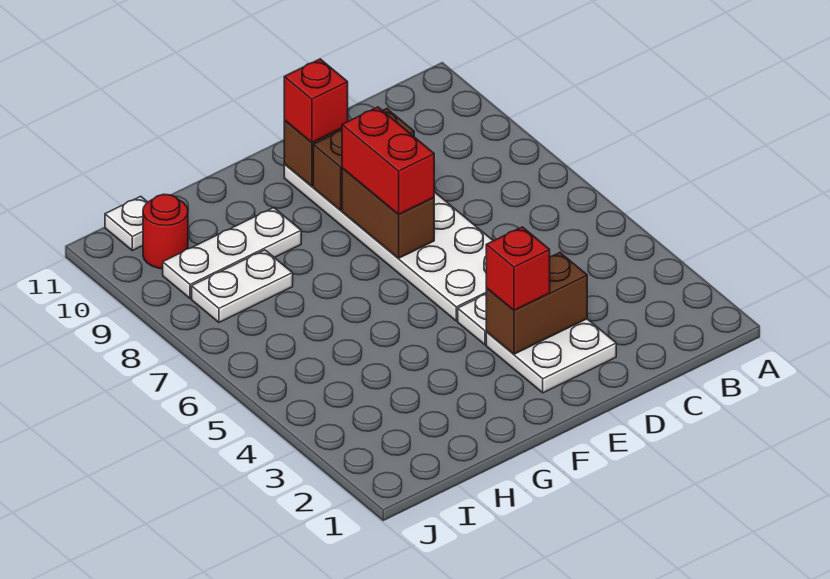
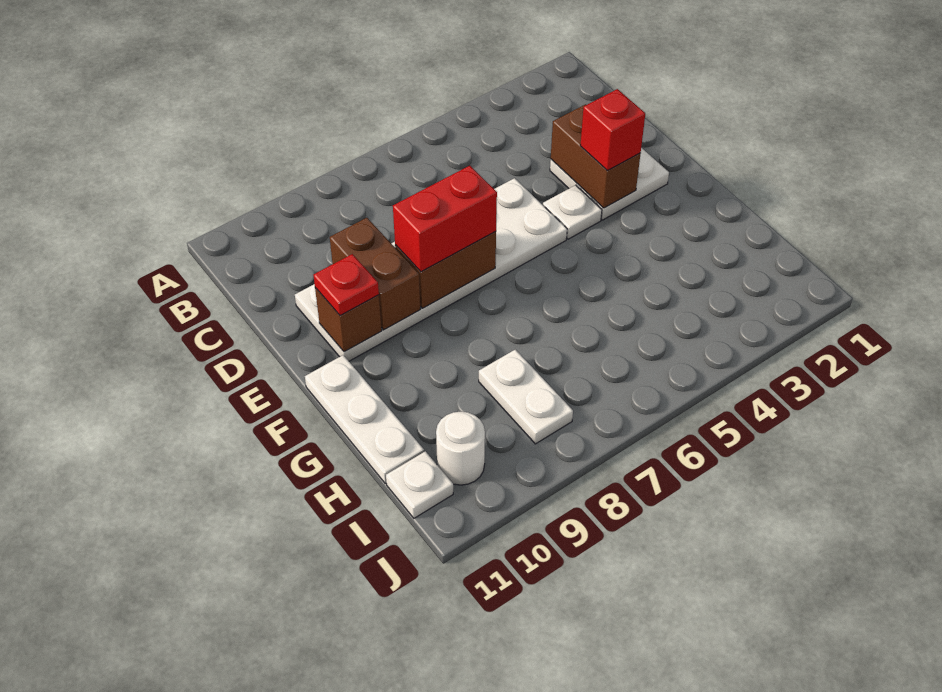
red 1x1 brick [284,59,348,142] -> red 1x1 plate [313,254,379,315]
white 1x3 plate [163,208,301,299] -> white 1x3 plate moved to [305,355,424,483]
red 1x1 round brick [143,194,188,269] -> white 1x1 round brick [436,412,485,485]

